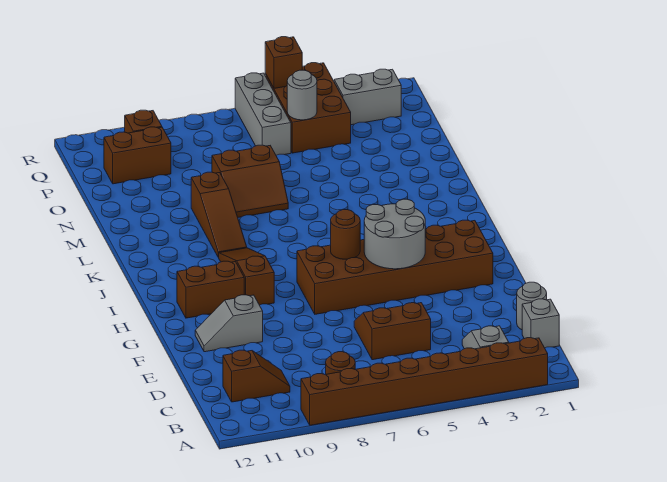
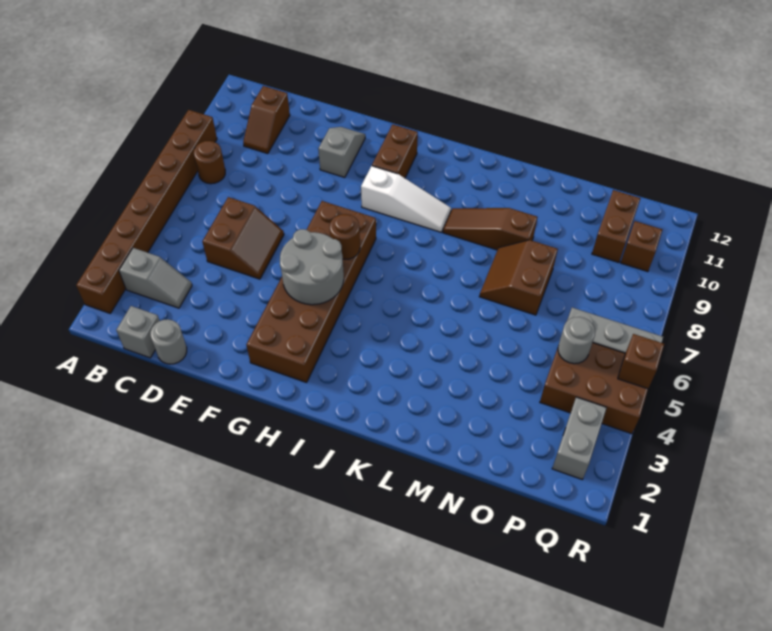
brown 1x3 slope [218,248,274,305] -> white 1x3 slope [361,166,451,232]

